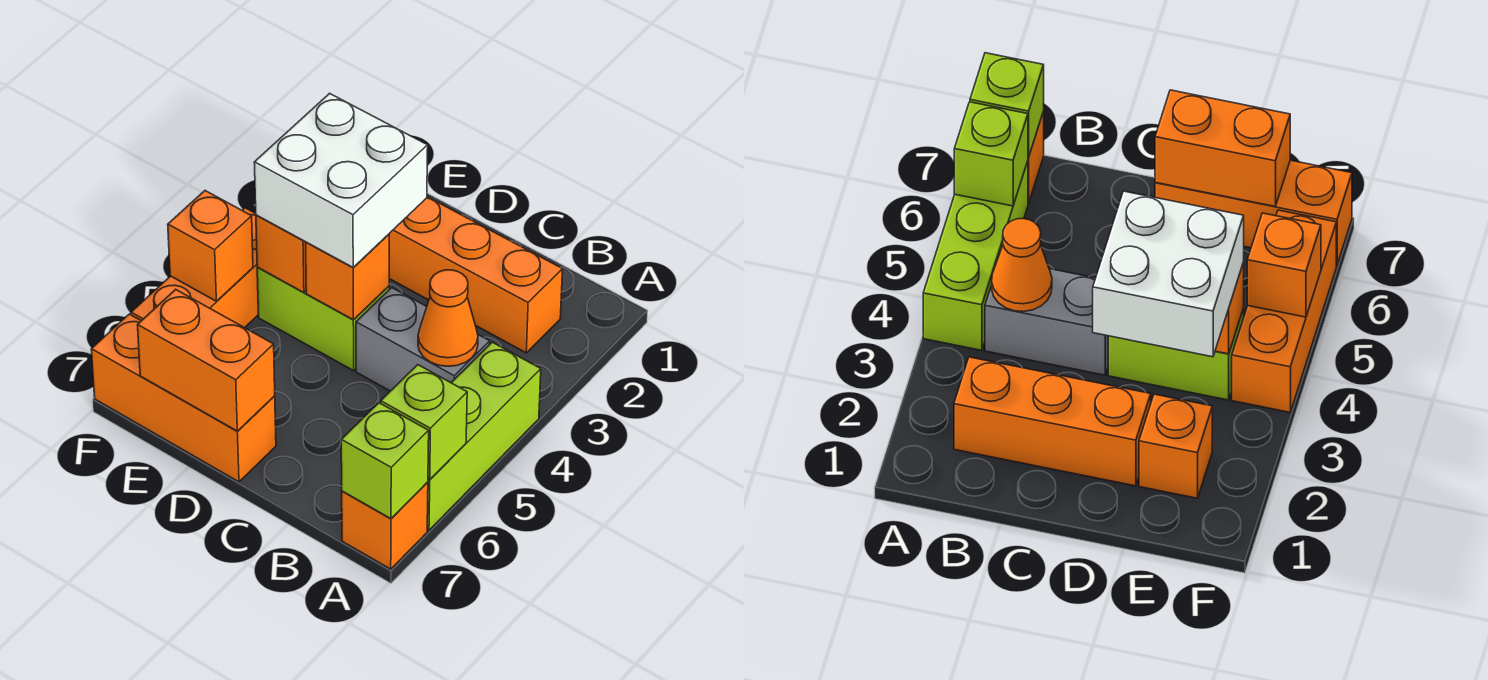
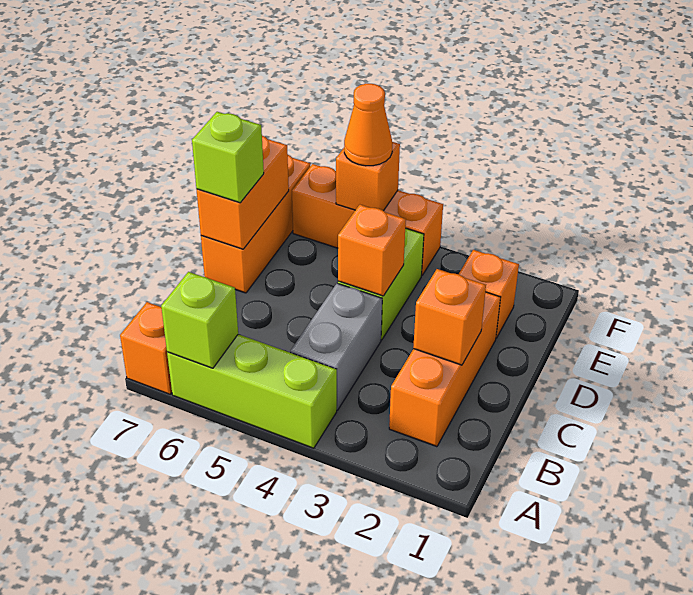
lime 1x1 brick [341,403,429,519] -> lime 1x1 brick moved to [192,112,264,203]
orange 1x1 cone [418,270,478,366] -> orange 1x1 cone moved to [344,84,392,166]
white 2x2 brick [254,93,428,268] -> none
orange 1x1 brick [256,215,306,292] -> orange 1x1 brick moved to [413,269,486,365]

